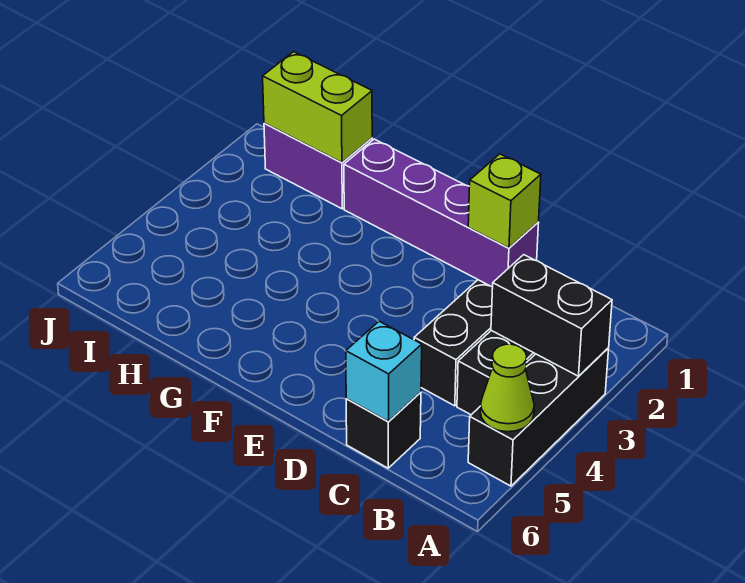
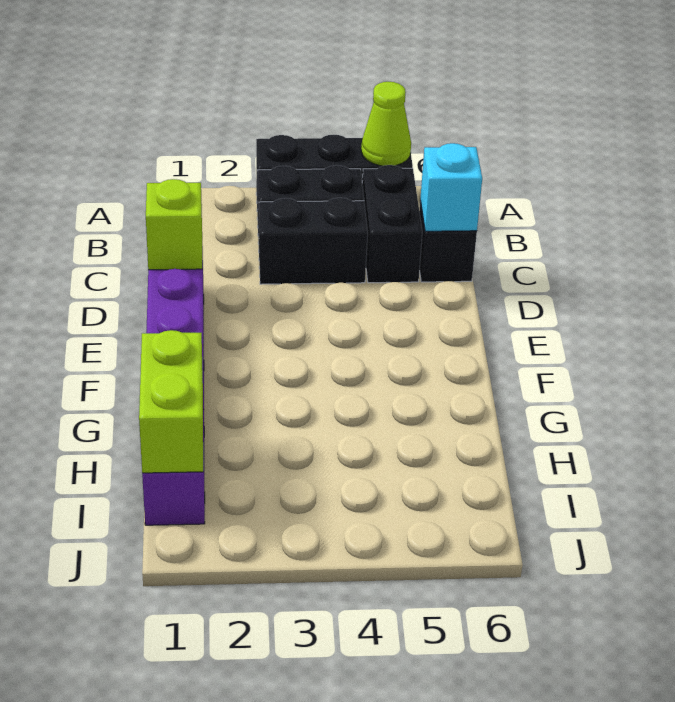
black 1x2 brick [491,255,612,376] -> black 1x2 brick moved to [362,165,422,283]

